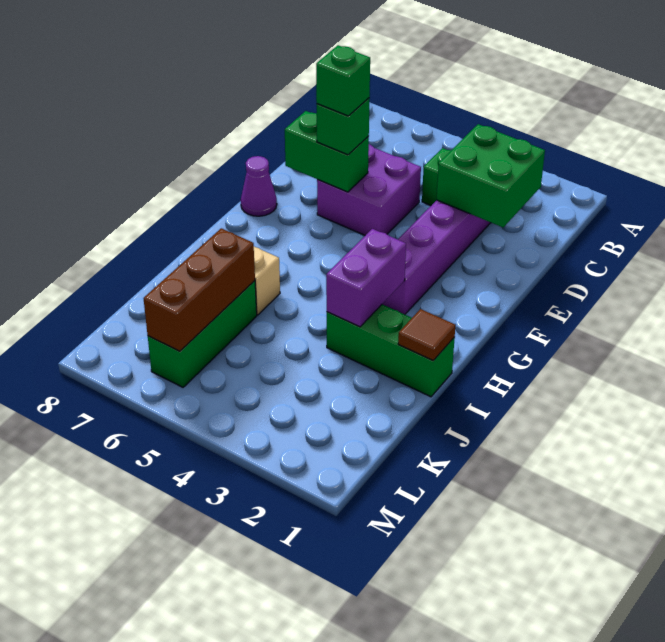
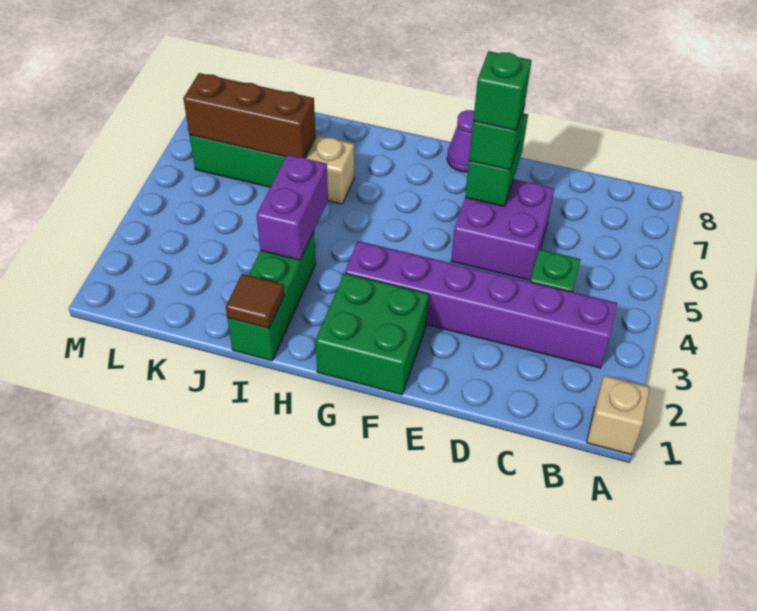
none -> tan 1x1 brick [587,376,650,454]
green 2x2 brick [437,124,545,227] -> green 2x2 brick moved to [316,273,429,395]
purple 1x2 brick [326,229,406,327] -> purple 1x2 brick turned to [257,155,328,260]

